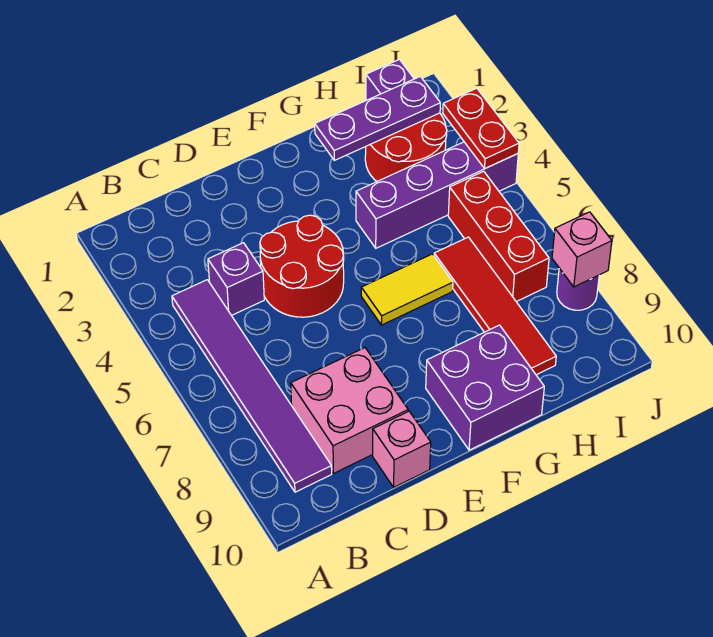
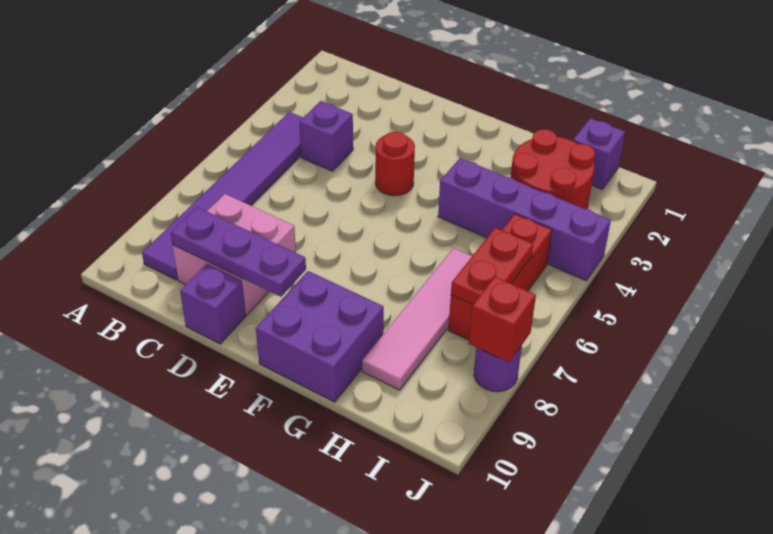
red 2x2 round brick [260,215,344,317] -> red 1x1 round brick [375,132,415,196]
pink 1x1 brick [373,411,431,487] -> purple 1x1 brick [180,264,246,344]
yellow 1x2 tile [361,254,453,325] -> none
purple 1x3 plate [315,76,440,160] -> purple 1x3 plate moved to [170,207,306,297]
red 1x4 tile [434,237,556,375] -> pink 1x4 tile [362,248,472,390]
red 1x2 plate [443,88,519,168] -> red 1x2 plate moved to [451,228,533,304]
pink 1x1 brick [552,212,612,287] -> red 1x1 brick [469,277,536,362]

